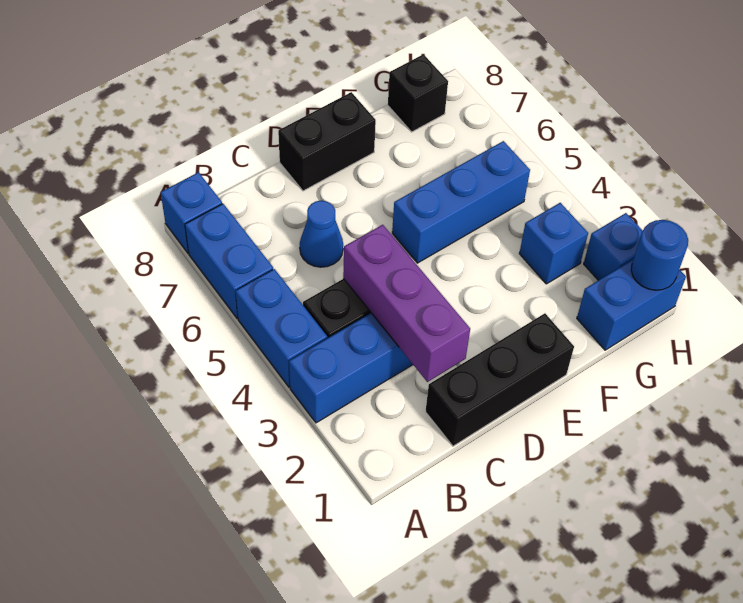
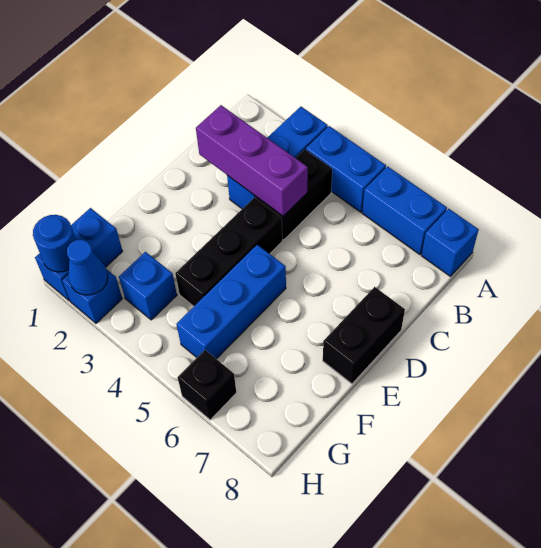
black 1x3 brick [425,313,574,446] -> black 1x3 brick moved to [175,198,283,306]
blue 1x1 cone [300,201,343,267] -> blue 1x1 cone moved to [67,240,108,295]
black 1x1 brick [388,54,448,132] -> black 1x1 brick moved to [178,350,236,420]

